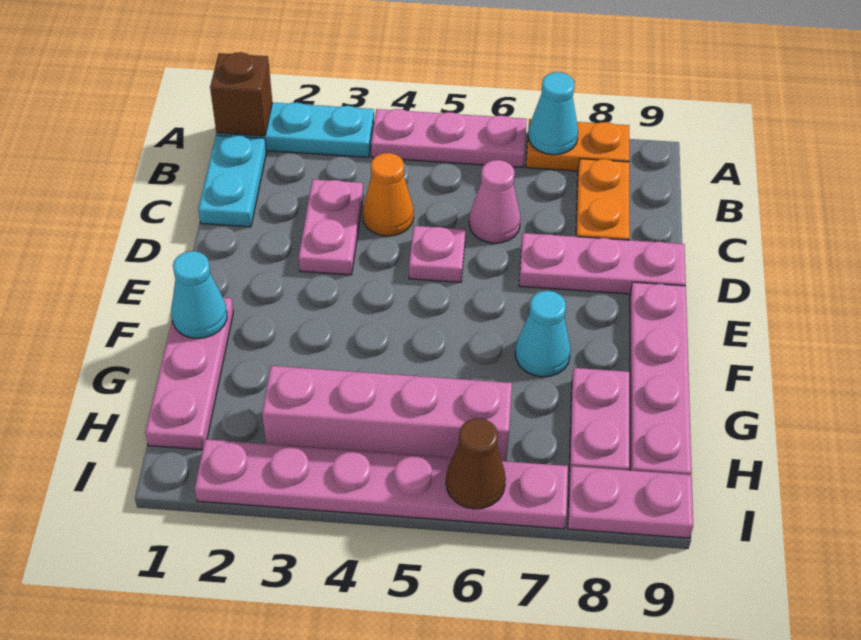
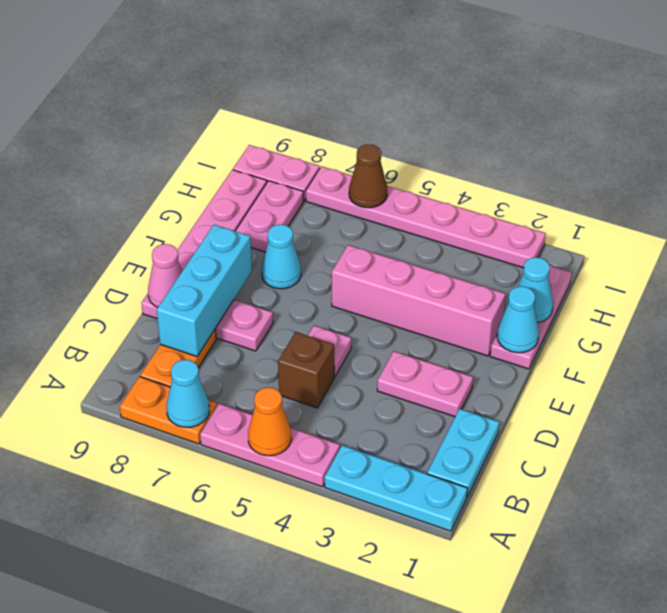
brown 1x1 brick [210,52,272,136] -> brown 1x1 brick moved to [278,332,334,408]
pink 1x2 plate [299,179,363,275] -> pink 1x2 plate turned to [377,351,473,417]
orange 1x1 cone [363,153,414,236] -> orange 1x1 cone moved to [248,387,291,456]
pink 1x1 cone [469,160,521,243] -> pink 1x1 cone moved to [148,244,182,307]
none -> cyan 1x3 brick [157,225,252,356]
none -> cyan 1x1 cone [518,257,553,323]
pink 1x4 brick [262,366,512,461] -> pink 1x4 brick moved to [332,245,506,356]

